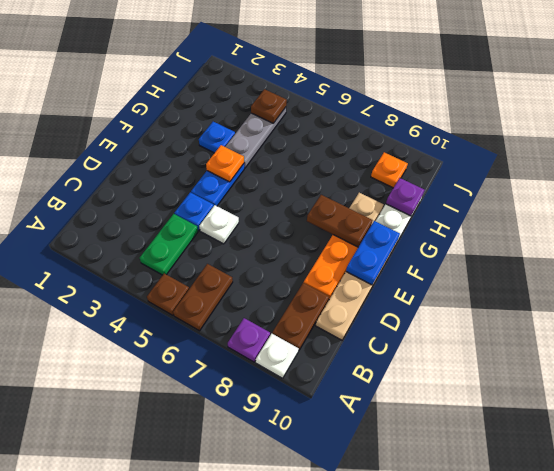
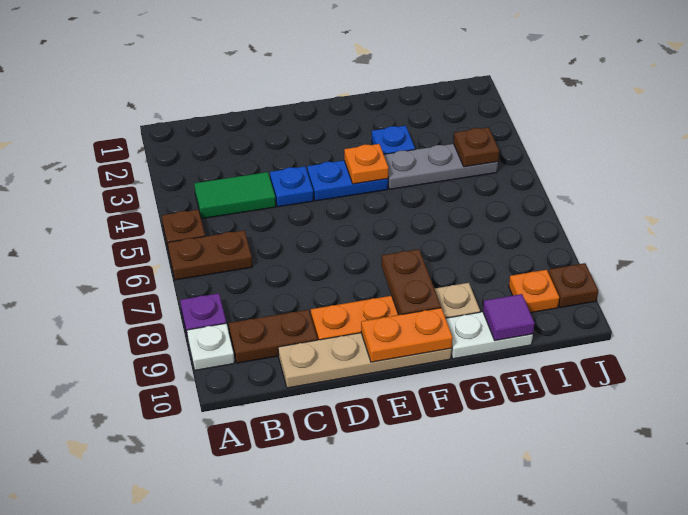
green 1x2 plate [140,214,198,275] -> green 1x2 tile [194,172,276,219]
white 1x1 plate [199,205,239,244] -> none
blue 1x2 plate [346,221,400,285] -> orange 1x2 plate [361,308,453,362]
purple 1x1 plate [386,178,424,216] -> purple 1x1 tile [483,294,535,341]
none -> brown 1x1 plate [548,263,598,308]

